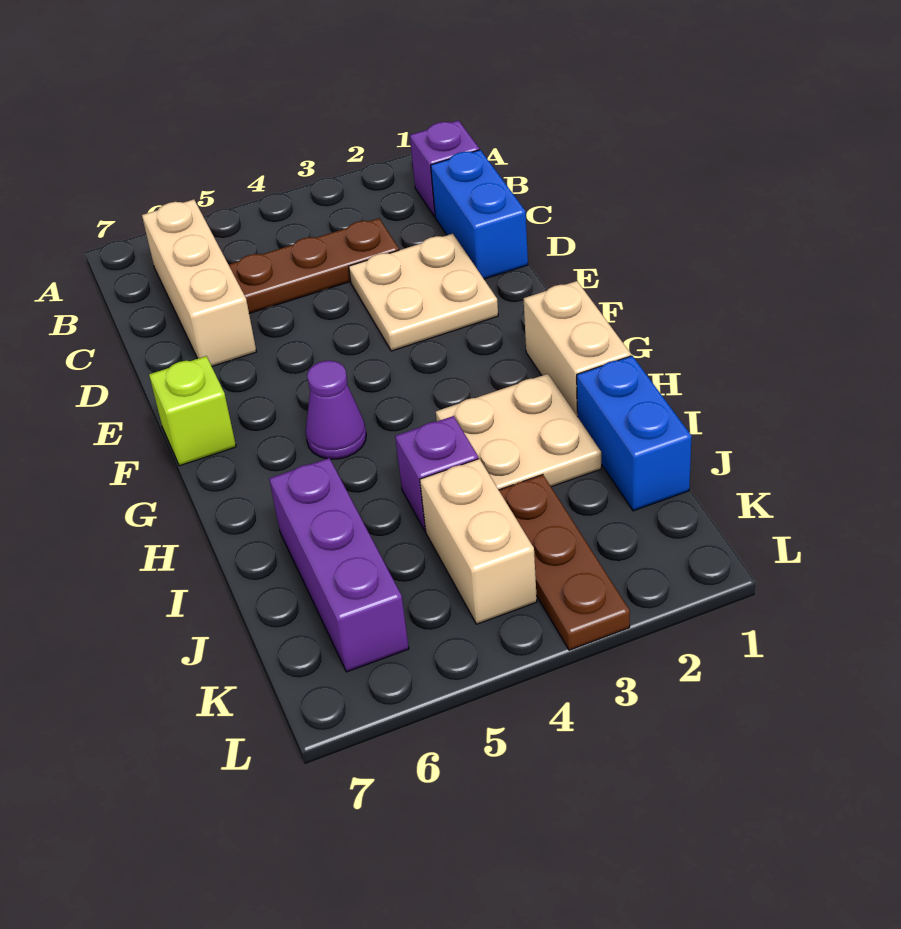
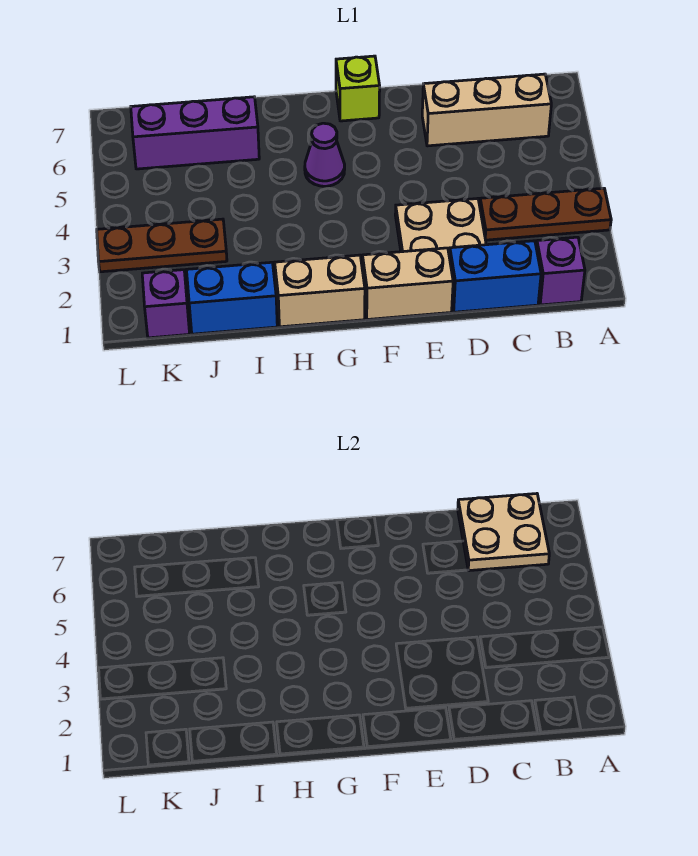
brown 1x3 plate [229,218,399,313] -> brown 1x3 plate turned to [480,188,611,240]
tan 2x2 plate [436,374,601,490] -> tan 2x2 plate moved to [458,494,549,571]
purple 1x1 brick [395,416,478,531] -> purple 1x1 brick moved to [142,270,190,338]
tan 1x2 brick [420,459,537,624] -> tan 1x2 brick moved to [362,248,453,320]

